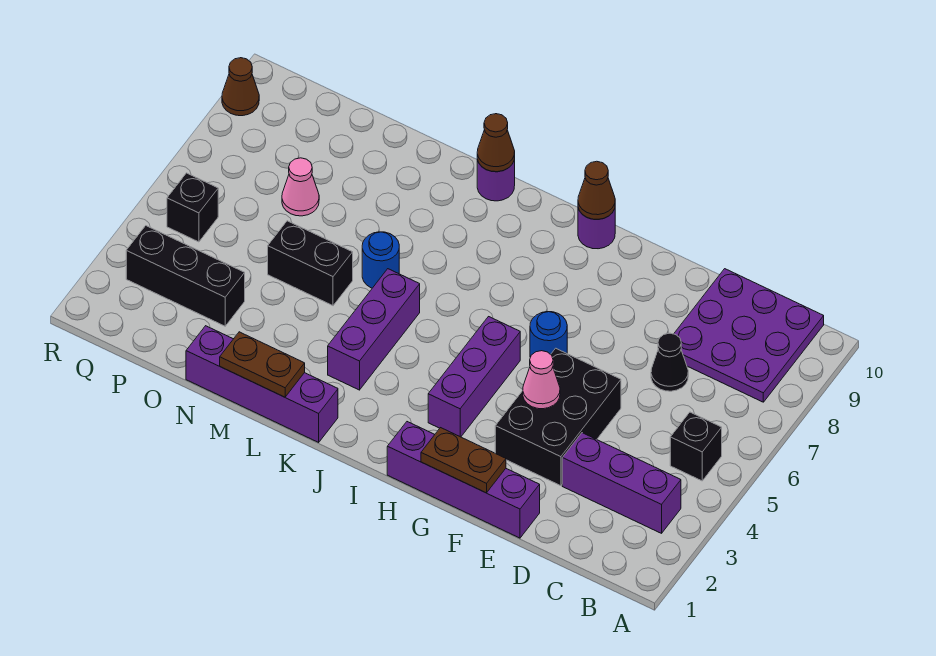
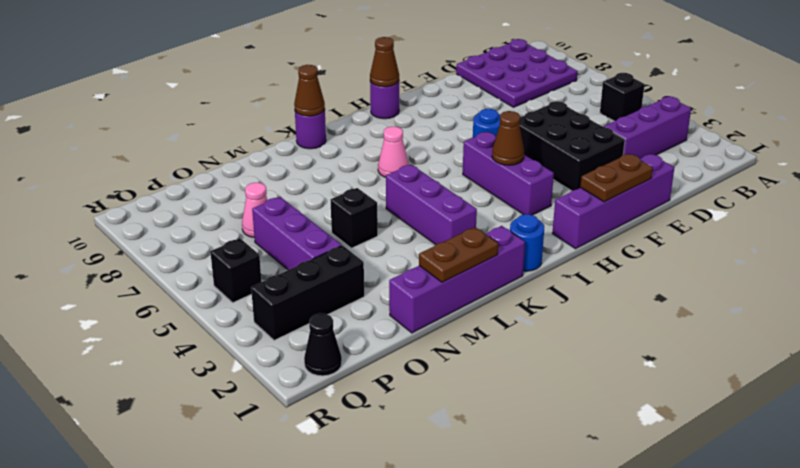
black 1x1 cone [651,333,688,391] -> black 1x1 cone moved to [304,314,342,376]
pink 1x1 cone [523,351,560,409] -> pink 1x1 cone moved to [378,127,409,177]
blue 1x1 round brick [362,232,399,288] -> blue 1x1 round brick moved to [510,214,544,271]
black 1x2 brick [268,221,353,306] -> black 1x1 brick [331,188,378,248]
none -> purple 1x3 brick [252,197,341,270]
brown 1x1 cone [222,58,259,116] -> brown 1x1 cone moved to [492,111,524,165]

